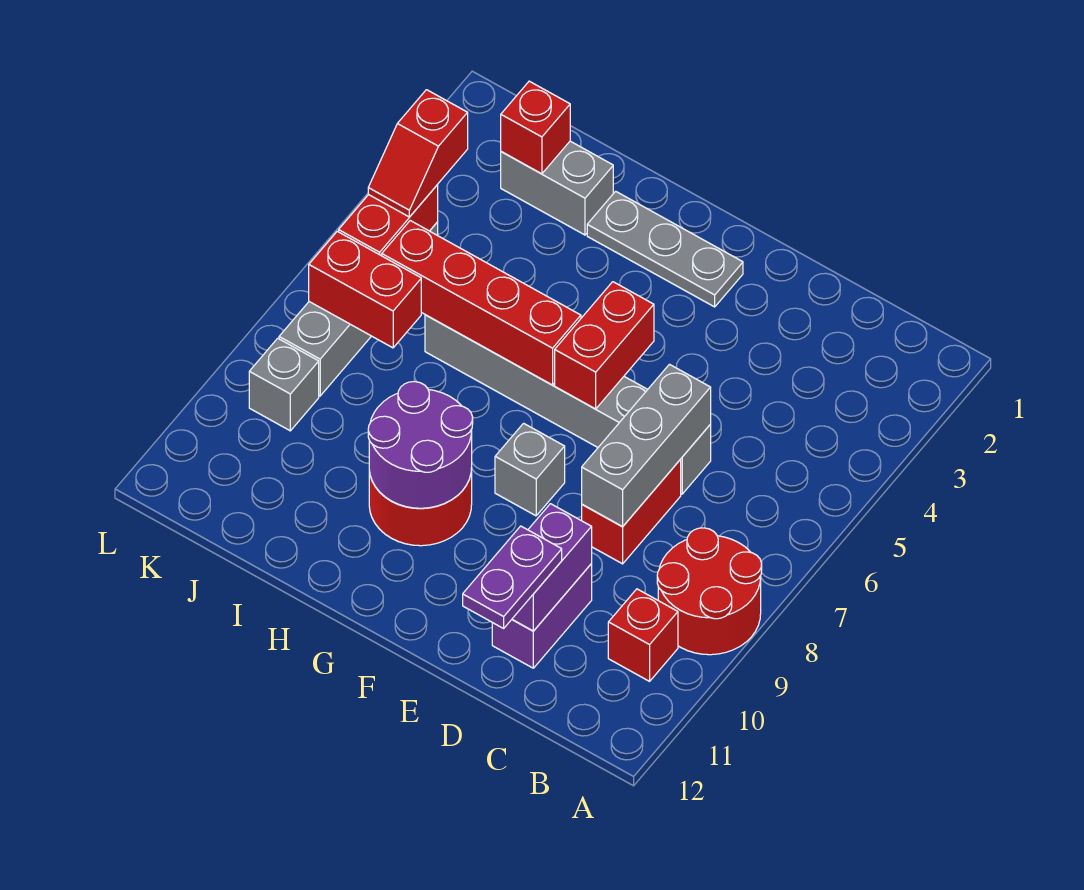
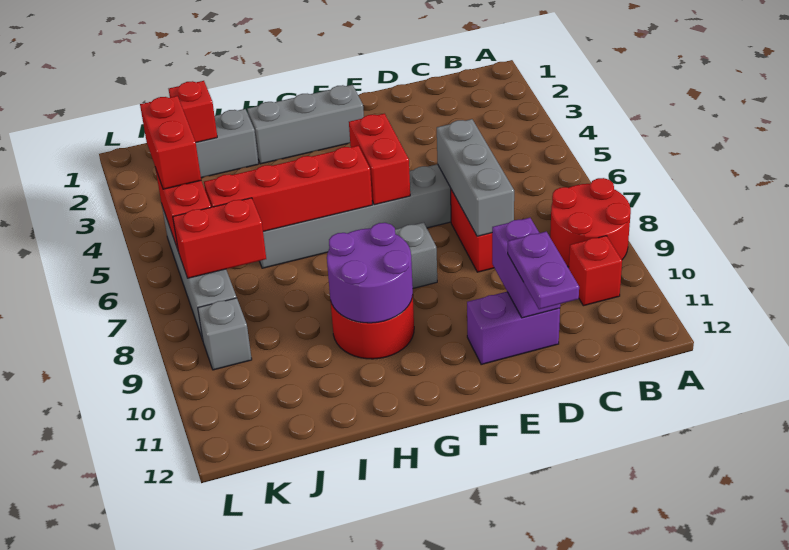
purple 1x2 brick [492,564,592,668] -> purple 1x2 brick turned to [467,292,560,365]
grey 1x3 plate [587,191,743,307] -> grey 1x3 brick [247,85,364,164]
red 1x2 slope [368,90,468,217] -> red 1x2 brick [140,96,201,189]

